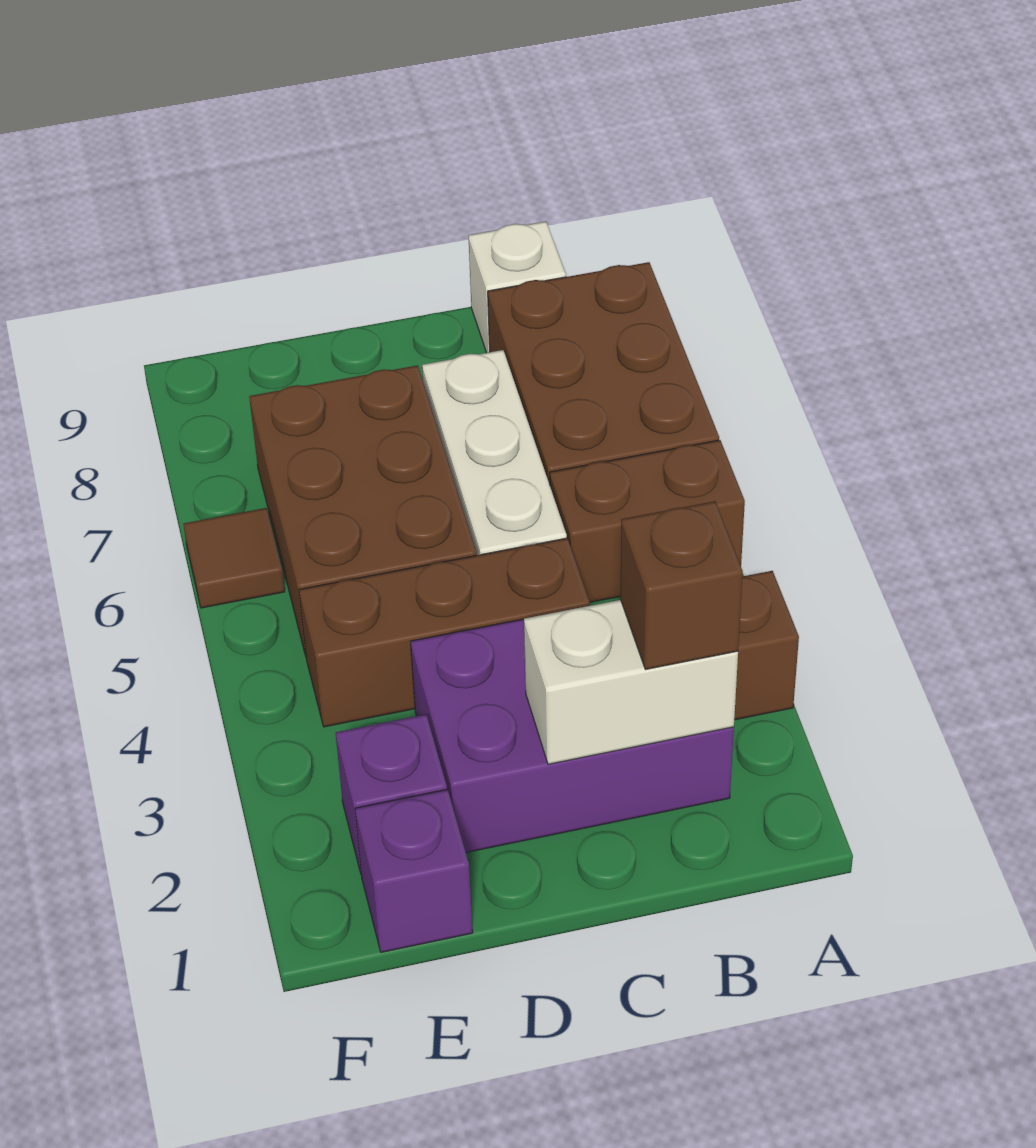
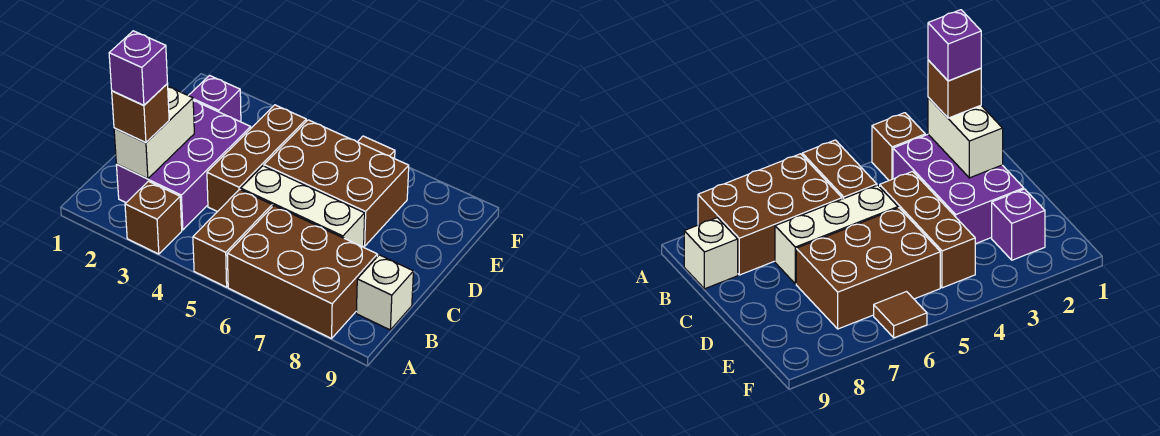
purple 1x1 brick [355,789,473,952] -> purple 1x1 brick moved to [109,31,167,105]

